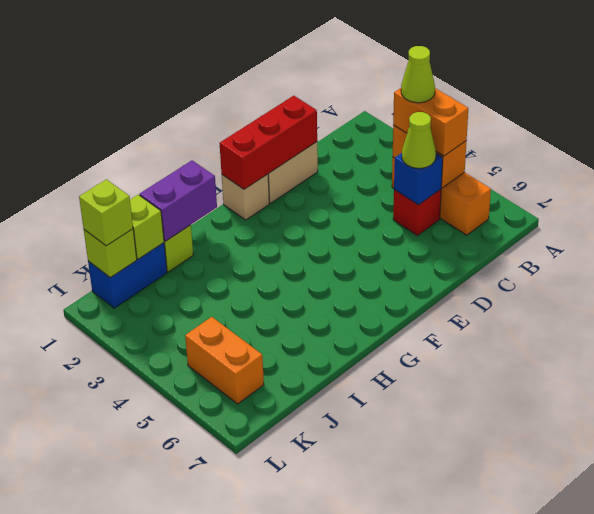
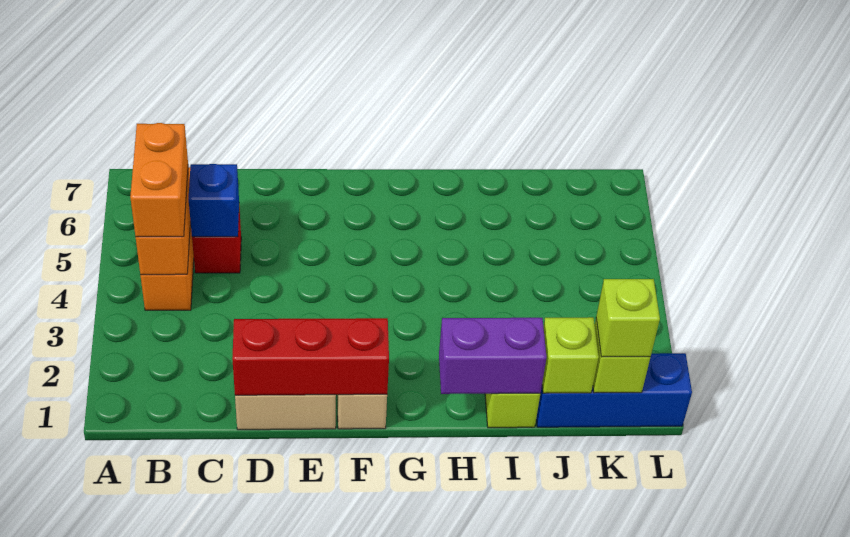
lime 1x1 cone [401,46,435,103] -> none
lime 1x1 cone [402,112,436,168] -> none
blue 1x2 brick [88,243,167,308] -> blue 1x3 brick [536,353,692,427]
orange 1x2 brick [185,317,264,404] -> none

